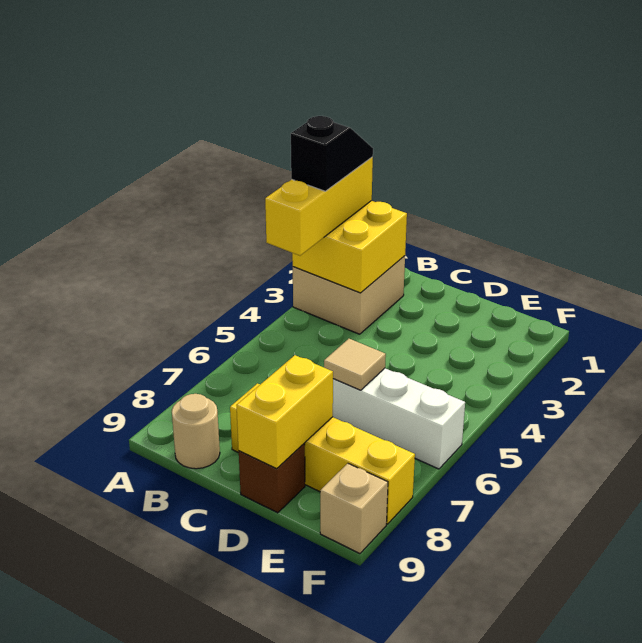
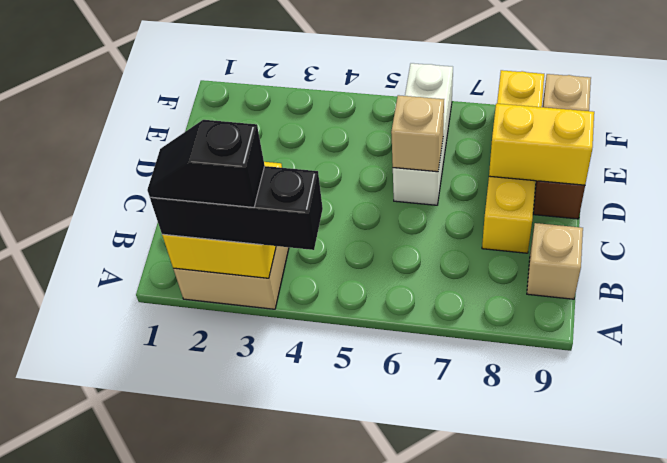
yellow 1x3 brick [265,157,373,256] -> black 1x3 brick [150,166,323,250]
tan 1x1 round brick [172,394,220,469] -> tan 1x1 brick [527,223,583,299]
tan 1x1 tile [324,339,386,390] -> tan 1x1 brick [391,95,444,172]

